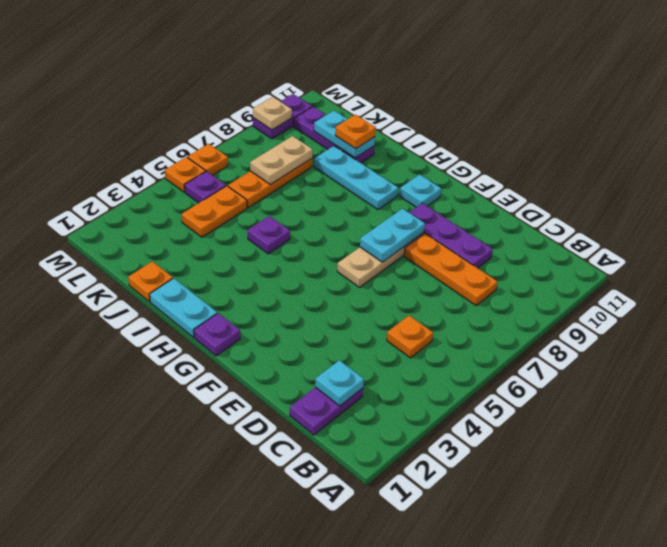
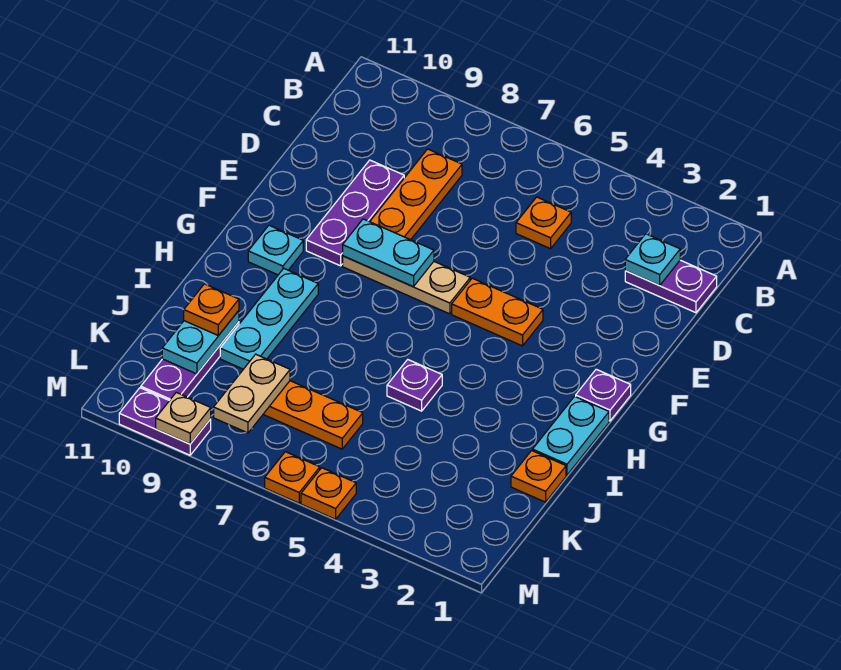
orange 1x2 plate [182,186,247,237] -> orange 1x2 plate moved to [452,278,543,346]
tan 1x2 plate [250,136,312,185] -> tan 1x2 plate turned to [214,354,290,433]
purple 1x1 plate [185,171,226,203] -> none

